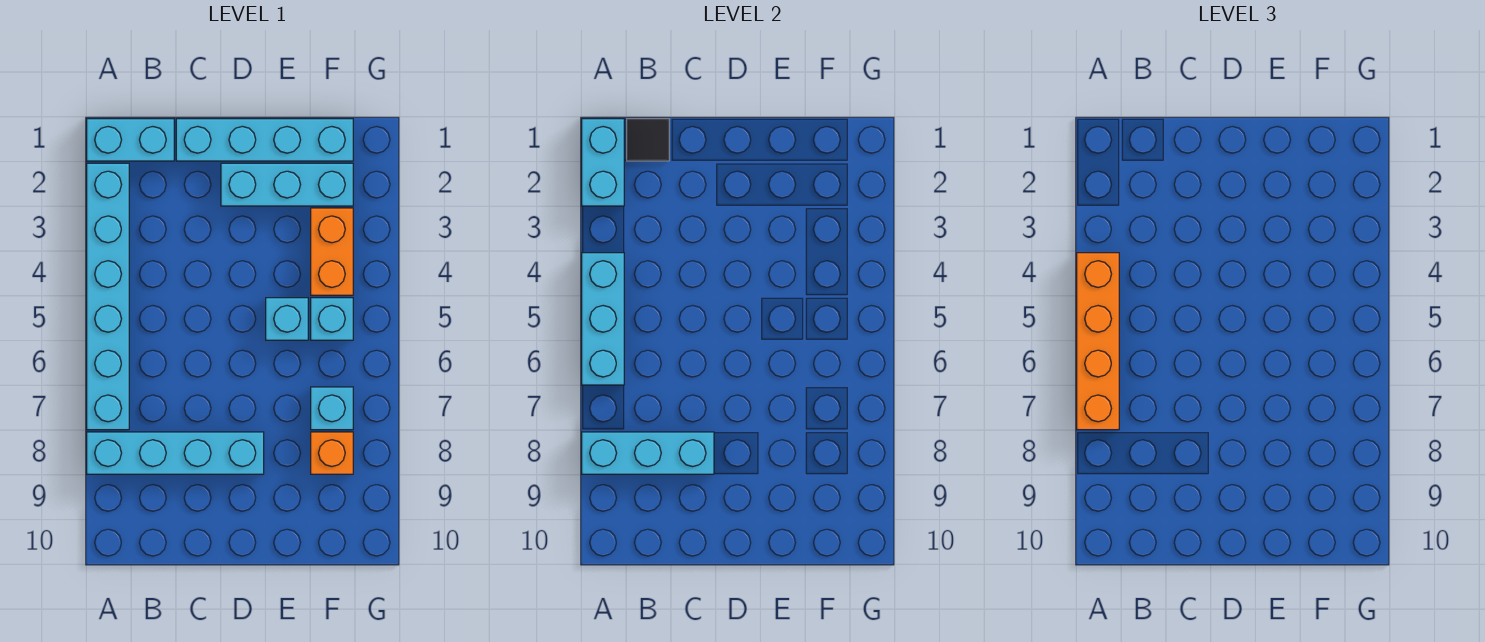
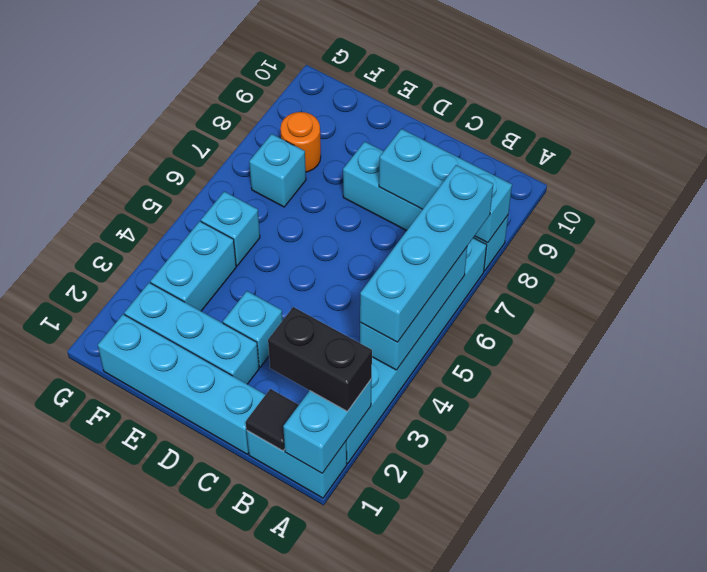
none -> black 1x2 brick [268,307,372,411]
orange 1x4 brick [1077,253,1119,430] -> cyan 1x4 brick [360,165,493,342]
cyan 1x1 brick [266,298,308,340] -> cyan 1x1 brick moved to [223,291,282,367]
orange 1x2 brick [311,208,353,295] -> cyan 1x2 brick [150,221,236,311]
orange 1x1 brick [311,432,353,474] -> orange 1x1 round brick [280,112,321,172]

